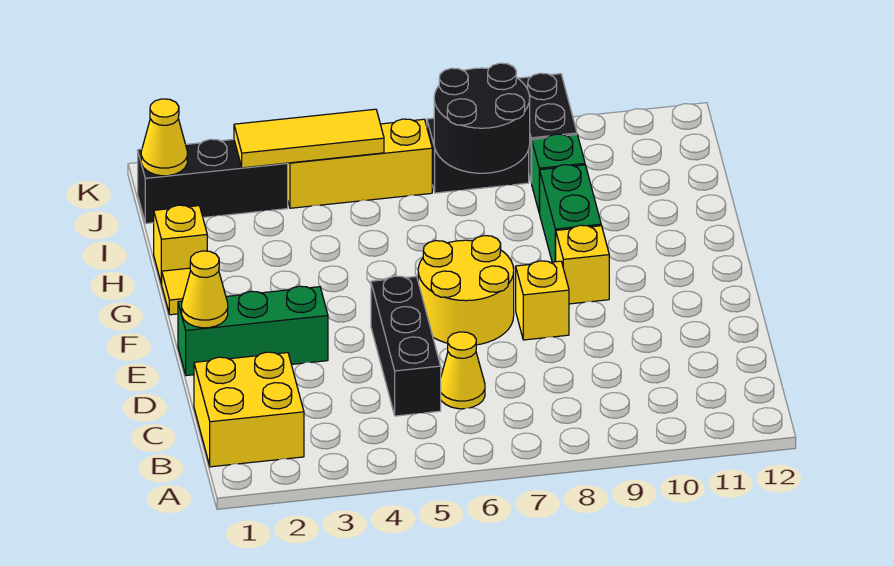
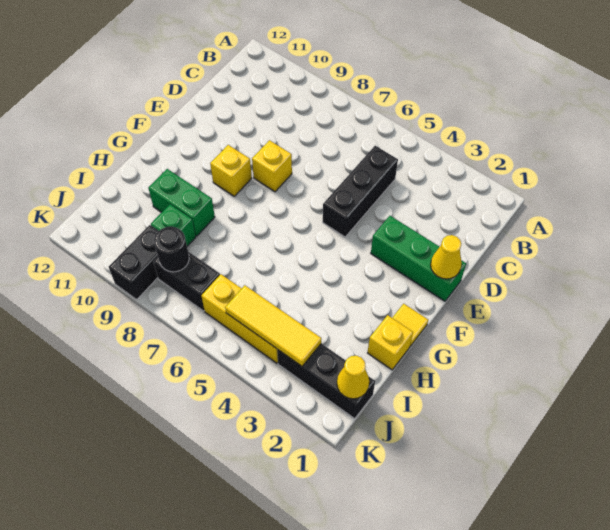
yellow 2x2 brick [194,352,304,467] -> none
yellow 1x1 cone [441,332,485,409] -> none
yellow 2x2 round brick [418,236,514,345] -> none
green 1x2 brick [540,165,601,262] -> green 1x2 brick turned to [148,169,215,236]
black 2x2 round brick [434,63,530,173] -> black 1x1 round brick [154,227,189,272]

